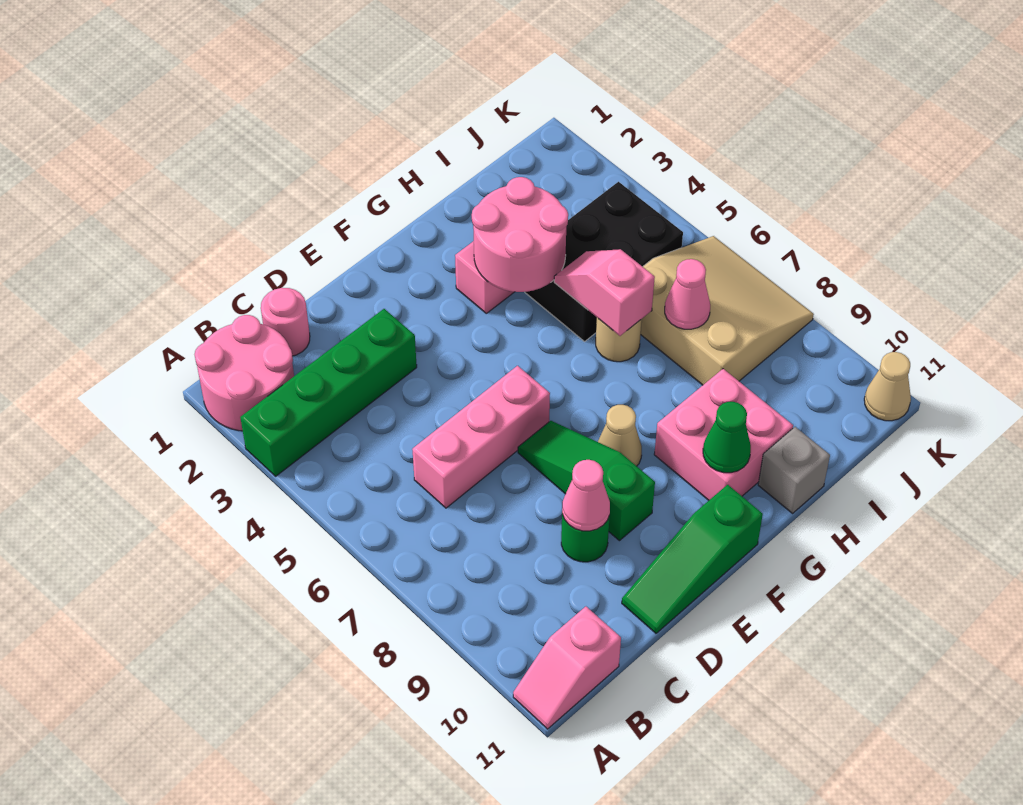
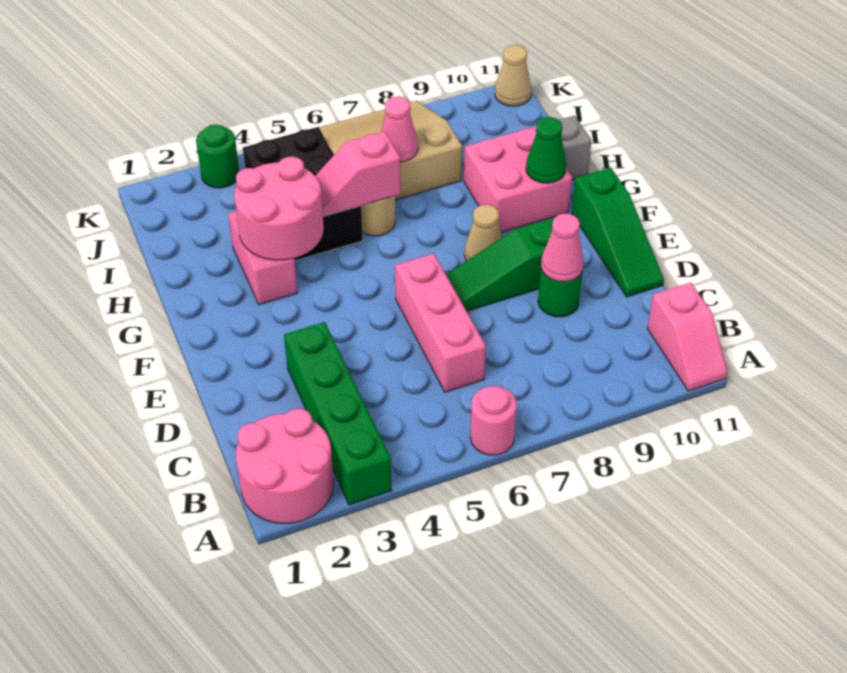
pink 1x1 round brick [261,288,310,356] -> pink 1x1 round brick moved to [470,386,517,455]
none -> green 1x1 round brick [196,125,239,188]

